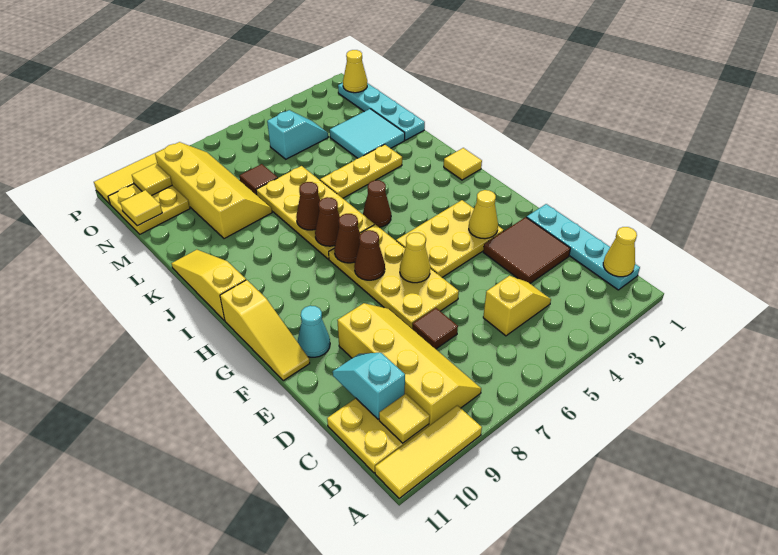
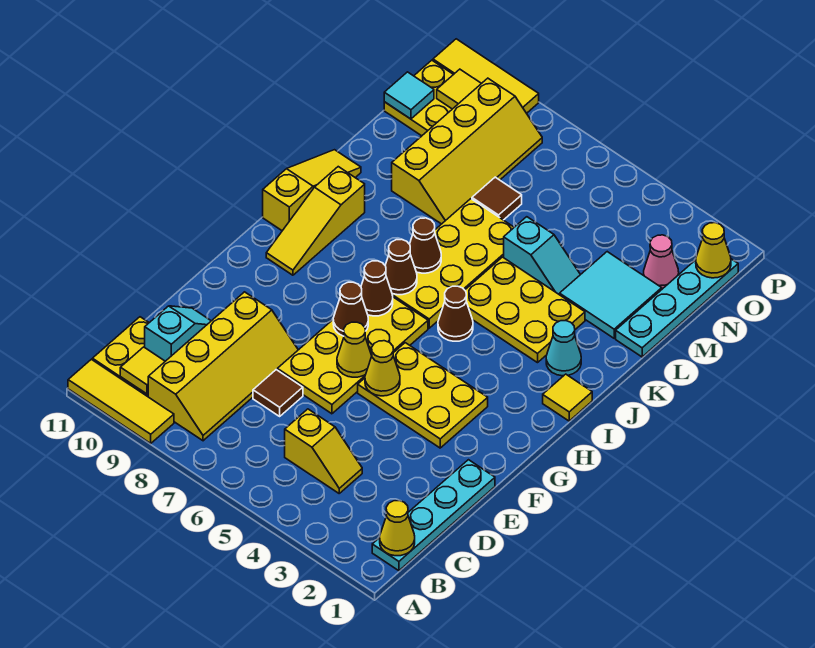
brown 2x2 tile [483,217,570,283] -> none
yellow 1x1 cone [469,190,498,239] -> yellow 1x1 cone moved to [365,341,400,396]
cyan 1x1 cone [297,306,330,357] -> cyan 1x1 cone moved to [546,321,581,376]
yellow 1x3 slope [220,280,310,381] -> yellow 1x3 slope moved to [266,167,365,275]
yellow 1x3 plate [320,144,402,198] -> yellow 2x3 plate [465,257,585,363]
none -> pink 1x1 cone [644,235,679,289]
cyan 1x2 slope [267,110,328,159] -> cyan 1x2 slope moved to [504,217,580,295]
yellow 1x1 tile [120,190,162,226] -> cyan 1x1 tile [384,72,434,119]

